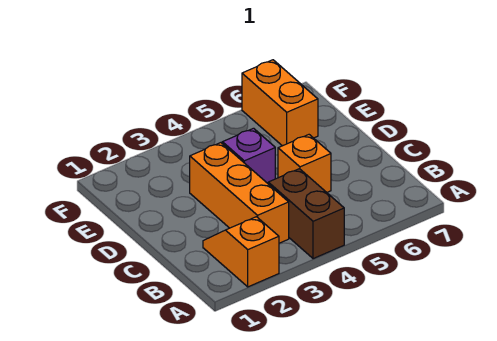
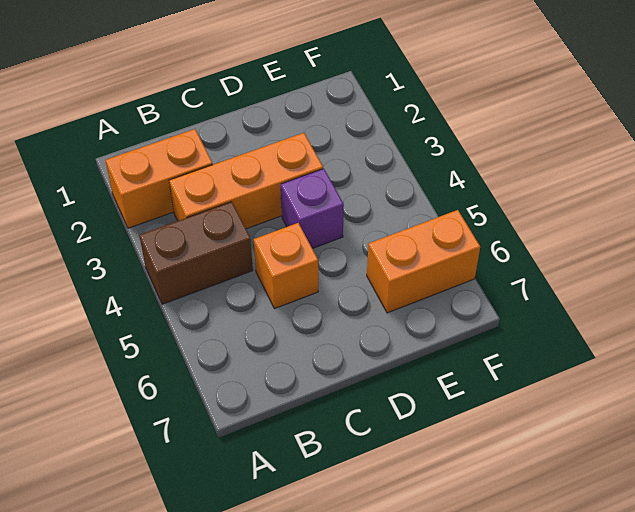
orange 1x2 slope [203,217,279,287] -> orange 1x2 brick [105,129,213,228]

